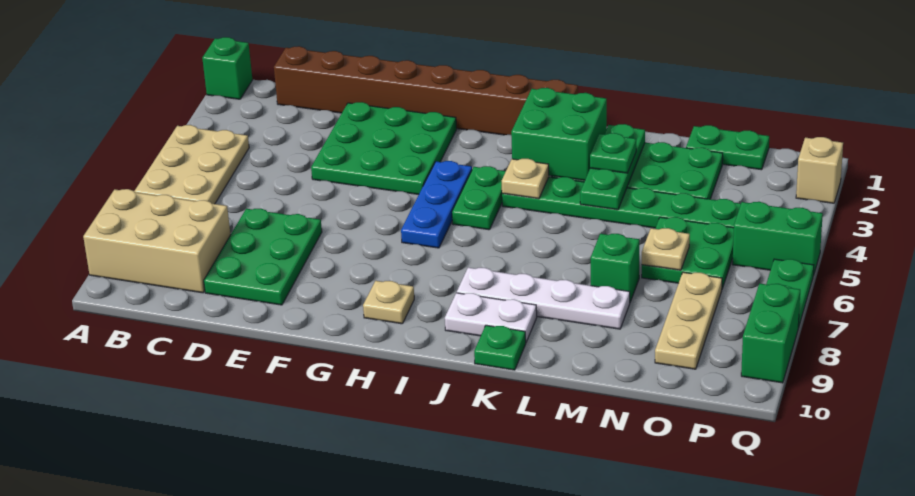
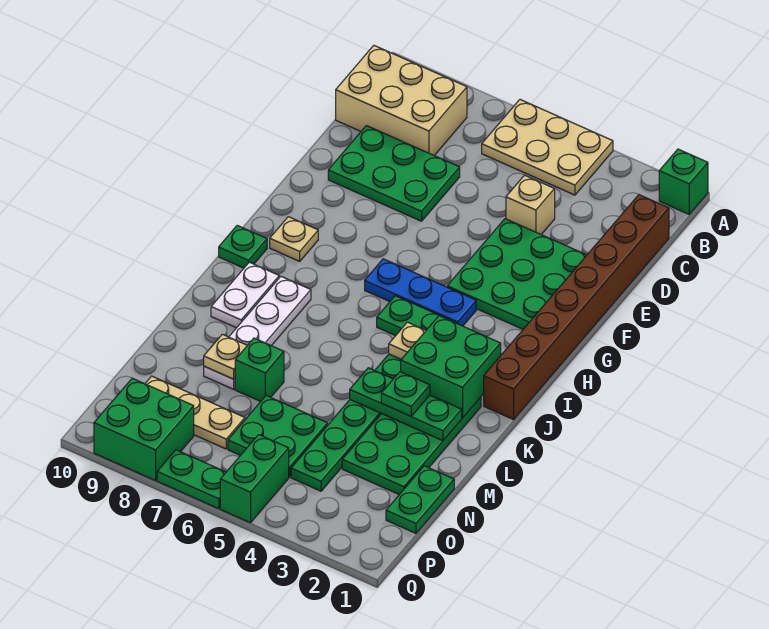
tan 2x3 brick [83,189,231,293] -> tan 2x3 brick turned to [336,46,467,155]
green 1x1 plate [474,325,526,370] -> green 1x1 plate moved to [219,225,267,268]
tan 1x1 plate [642,228,690,270] -> tan 1x1 plate moved to [204,334,247,379]
tan 1x1 brick [796,137,843,203] -> tan 1x1 brick moved to [506,175,555,234]
green 1x2 brick [741,284,800,383] -> green 2x2 brick [94,378,194,480]

